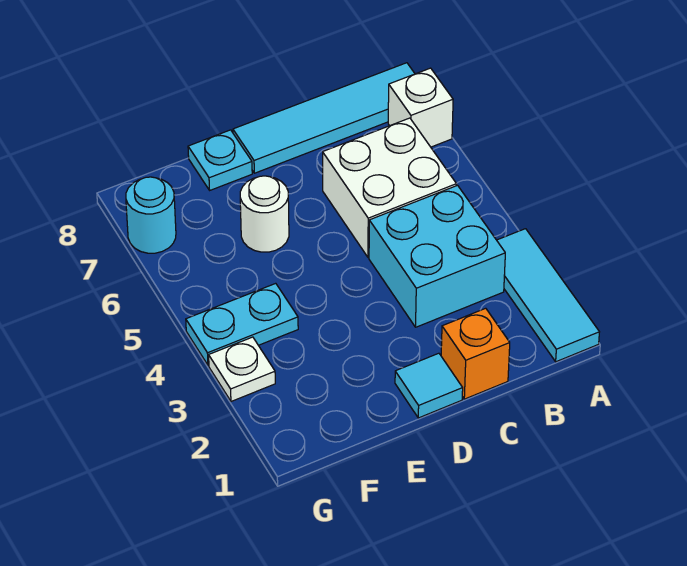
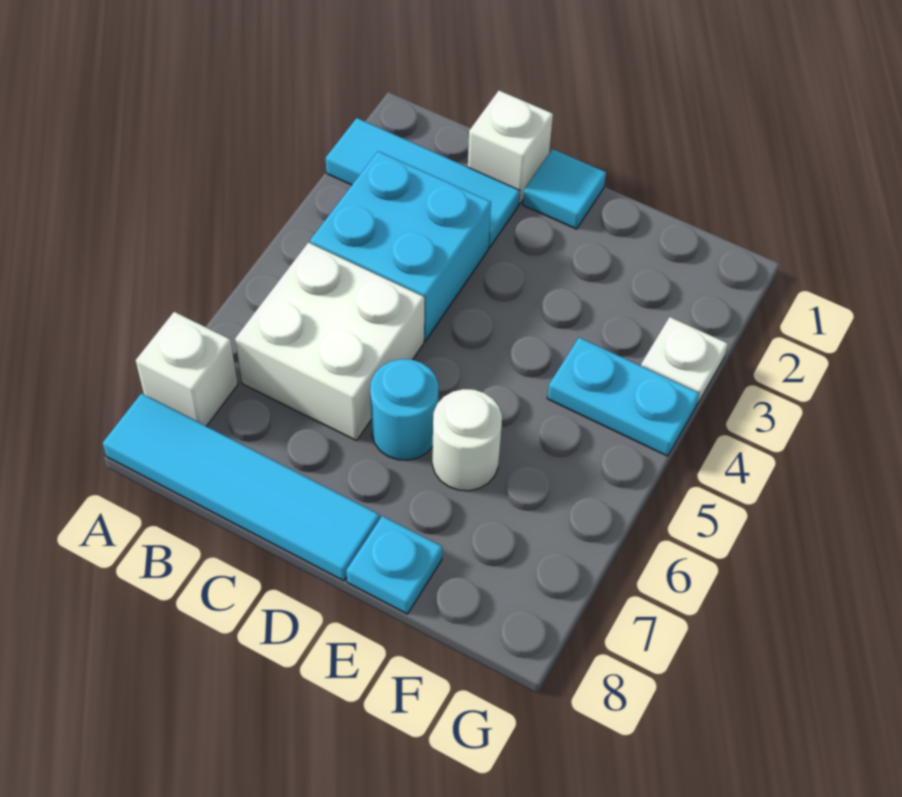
cyan 1x3 tile [497,229,599,362] -> cyan 1x3 tile turned to [326,118,520,248]
orange 1x1 brick [441,308,510,399] -> white 1x1 brick [468,91,553,204]
cyan 1x1 round brick [126,177,176,253] -> cyan 1x1 round brick moved to [370,359,439,460]

